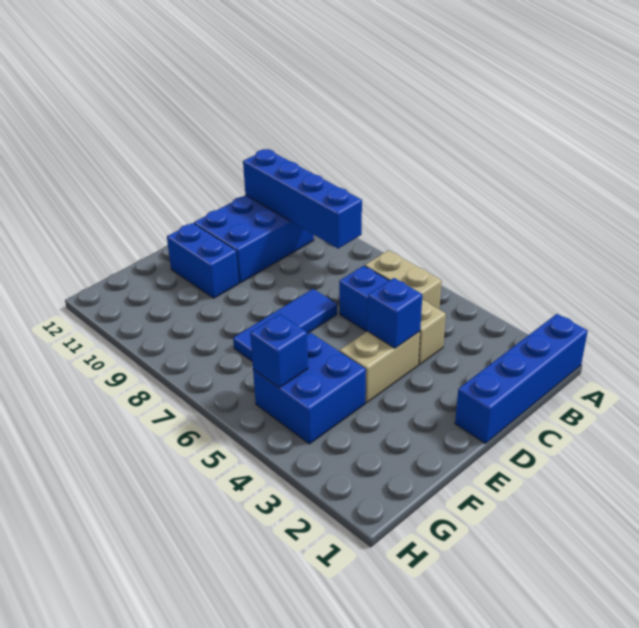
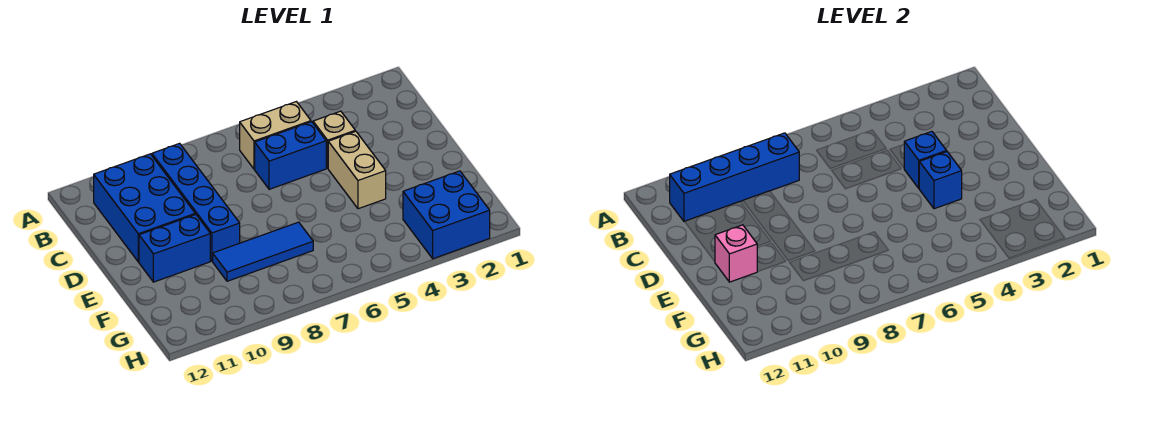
blue 1x4 brick [455,314,588,444] -> blue 1x4 brick moved to [152,143,240,261]
blue 1x3 tile [233,289,337,361] -> blue 1x3 tile turned to [213,222,313,281]
none -> pink 1x1 brick [715,225,757,282]
blue 2x2 brick [253,333,366,444] -> blue 2x2 brick moved to [403,171,490,259]
blue 1x1 brick [250,314,308,388] -> blue 1x1 brick moved to [919,152,962,209]

